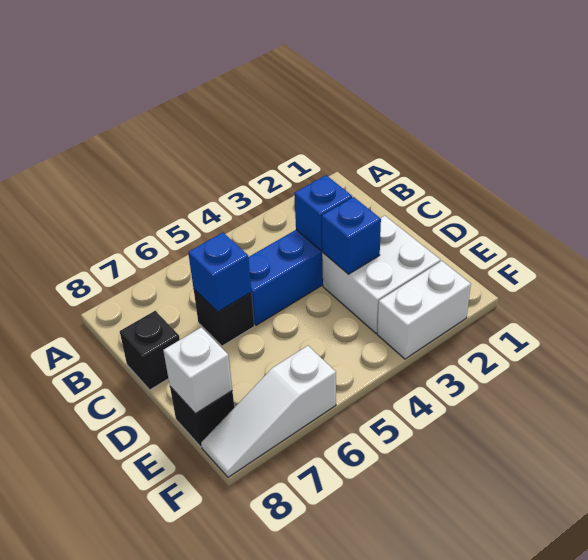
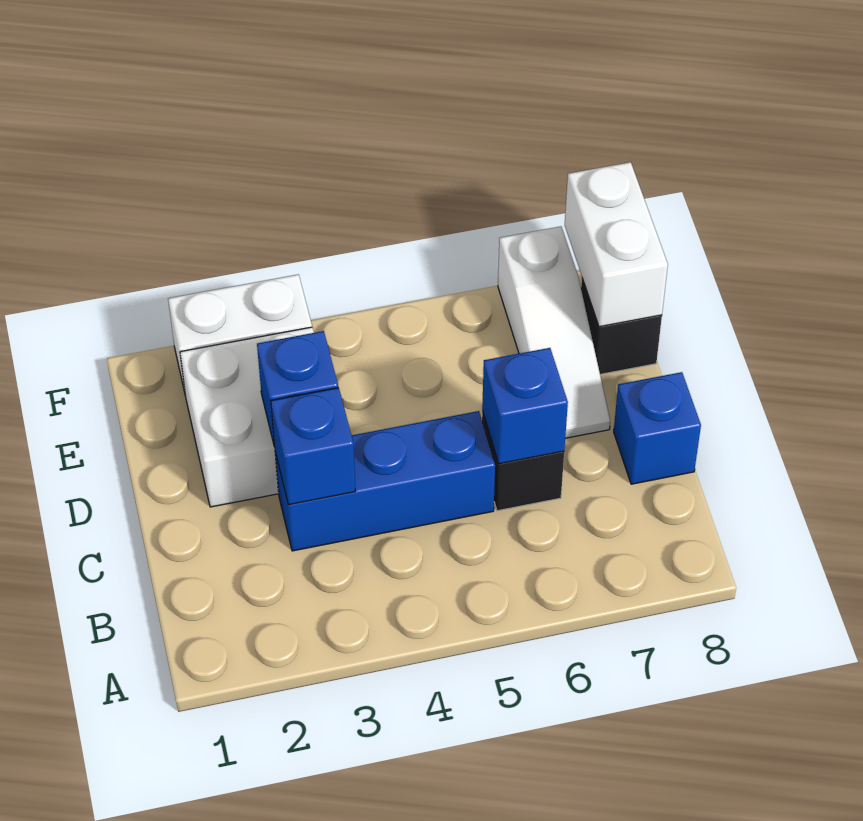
black 1x1 brick [120,311,180,390] -> blue 1x1 brick [614,372,701,484]
white 1x1 brick [163,327,232,413] -> white 1x2 brick [565,162,668,327]
white 1x3 slope [201,346,336,477] -> white 1x3 slope turned to [498,226,610,438]

